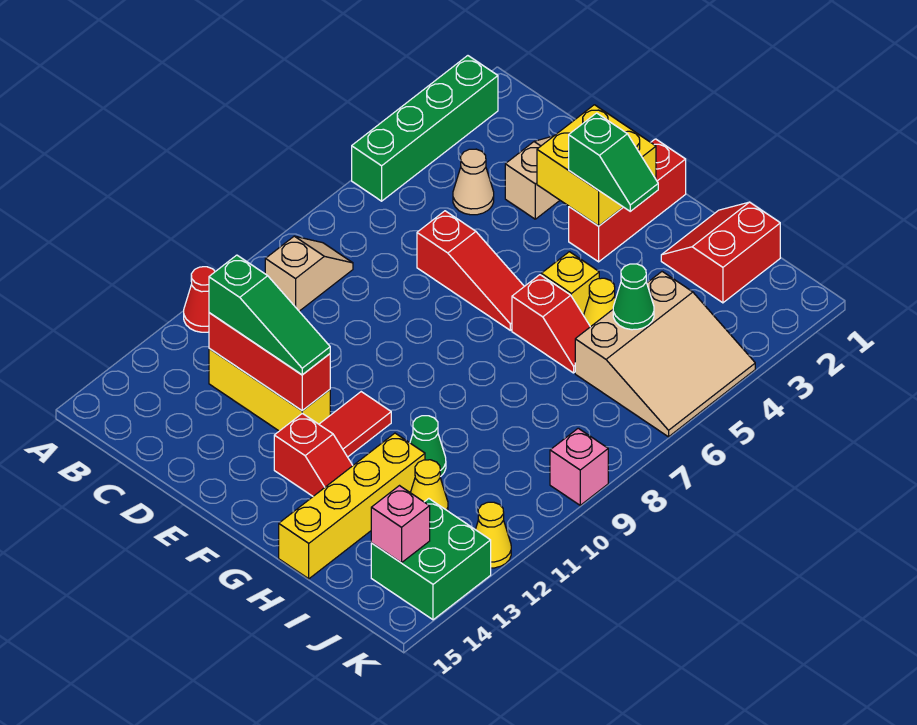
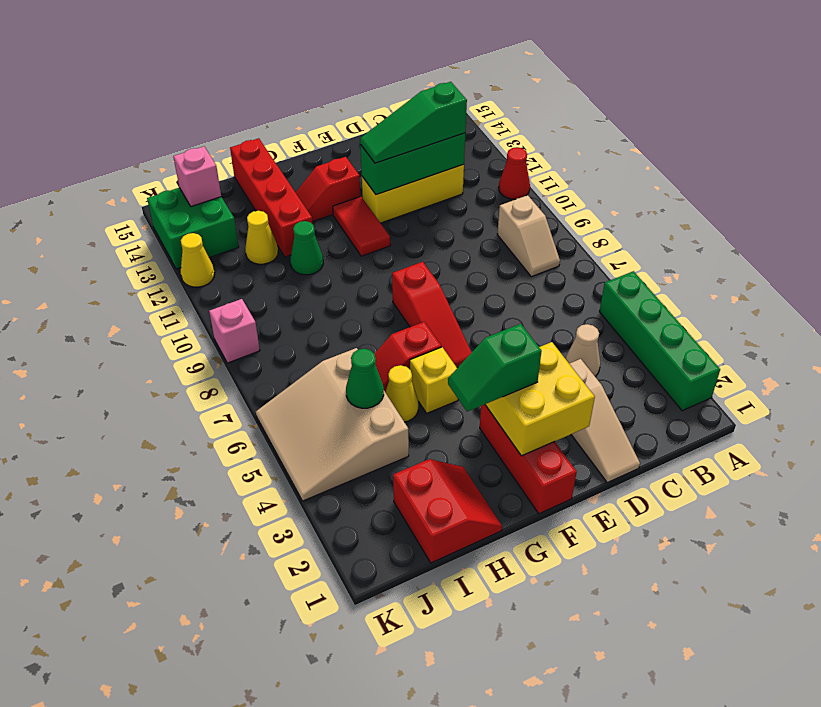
red 1x3 brick [209,313,330,411] -> green 1x3 brick [360,133,465,195]
red 1x3 slope [417,211,524,330] -> red 1x3 slope turned to [392,262,472,368]
yellow 1x4 brick [279,433,425,579] -> red 1x4 brick [230,138,313,257]

